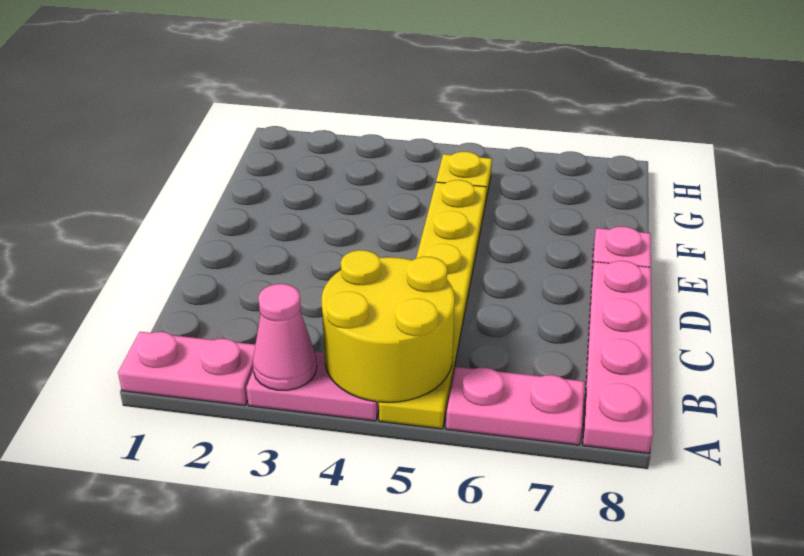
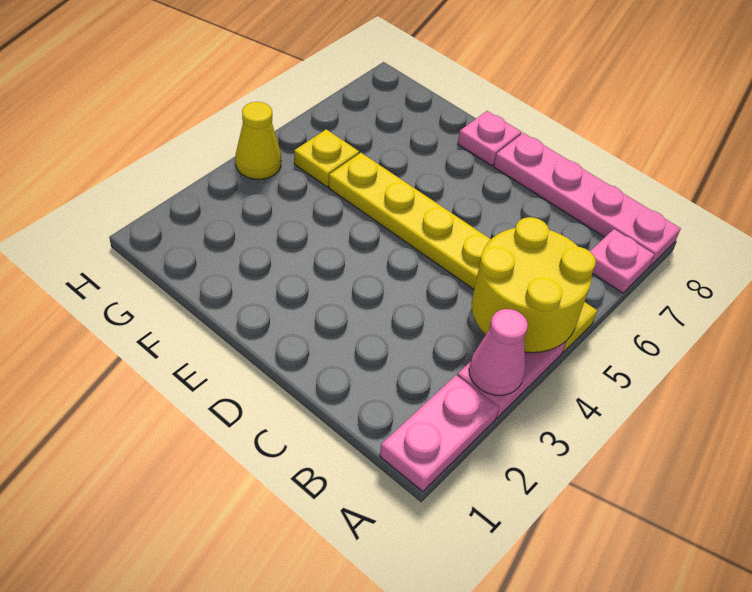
pink 1x2 plate [446,367,584,445] -> pink 1x1 plate [590,229,654,293]
none -> yellow 1x1 cone [235,102,281,179]

